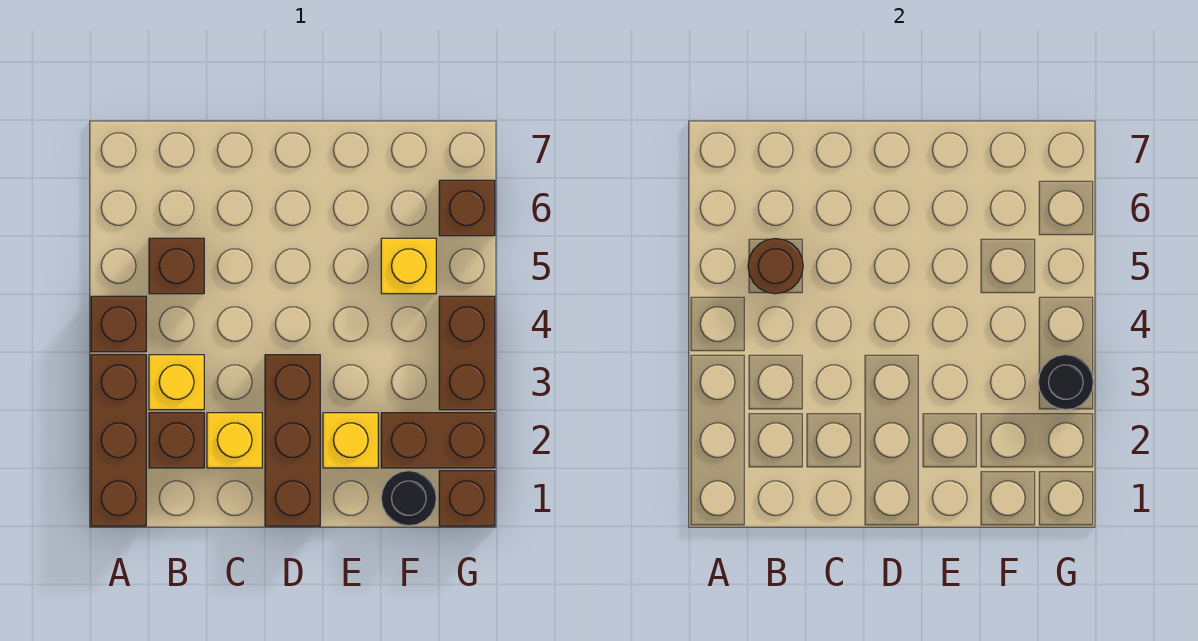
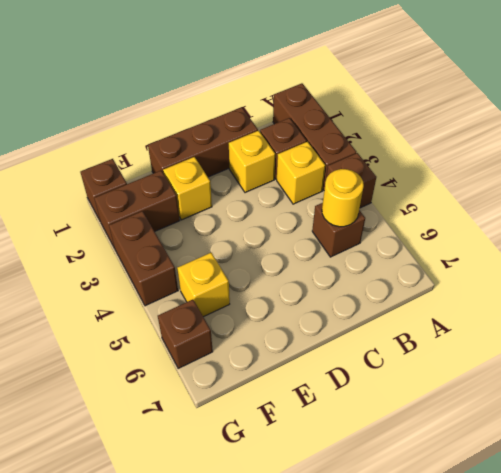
brown 1x1 round brick [748,238,803,294] -> yellow 1x1 round brick [322,169,364,227]
brown 1x3 brick [265,355,320,526] -> brown 1x3 brick turned to [148,107,258,177]
black 1x1 round brick [381,471,436,526] -> none
black 1x1 round brick [1038,355,1093,410] -> none

